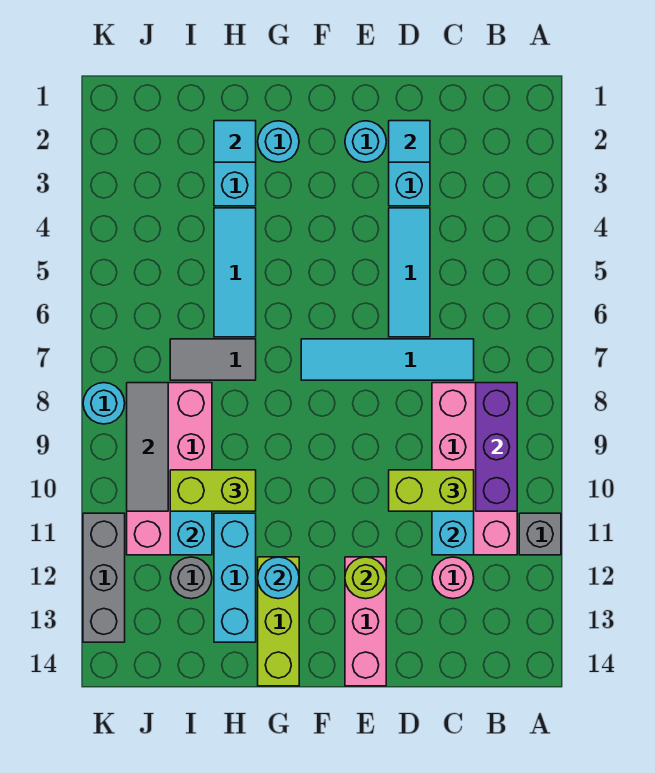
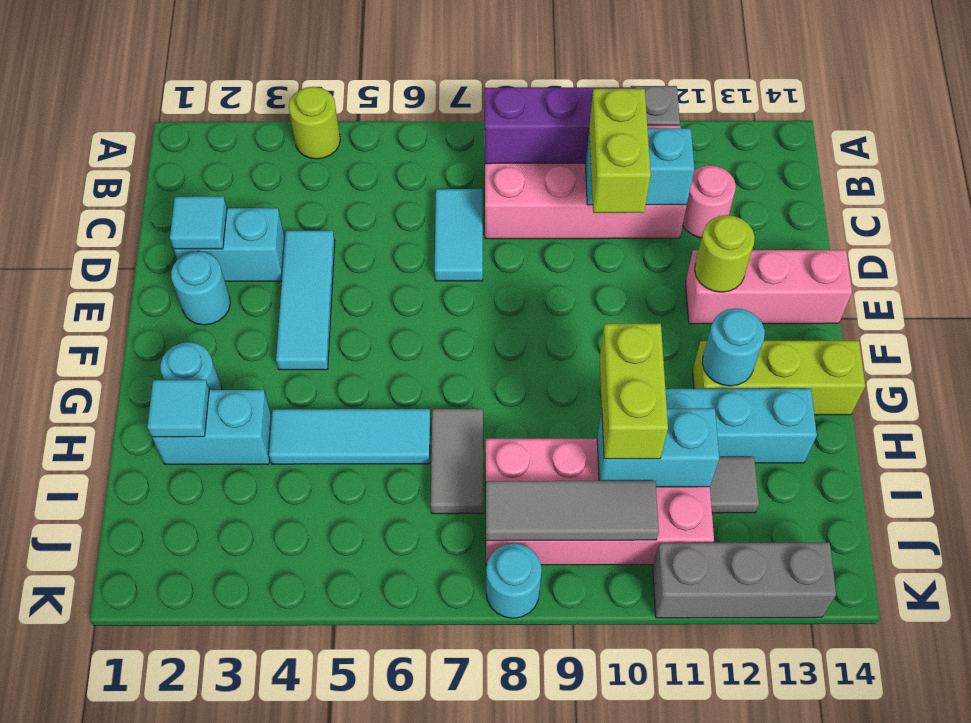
none -> lime 1x1 round brick [289,87,340,159]
cyan 1x4 tile [301,339,474,380] -> cyan 1x2 tile [435,189,483,281]
cyan 1x3 tile [389,208,430,337] -> cyan 1x3 tile turned to [276,231,335,370]
grey 1x1 round brick [170,557,212,599] -> grey 1x1 tile [710,457,759,513]

